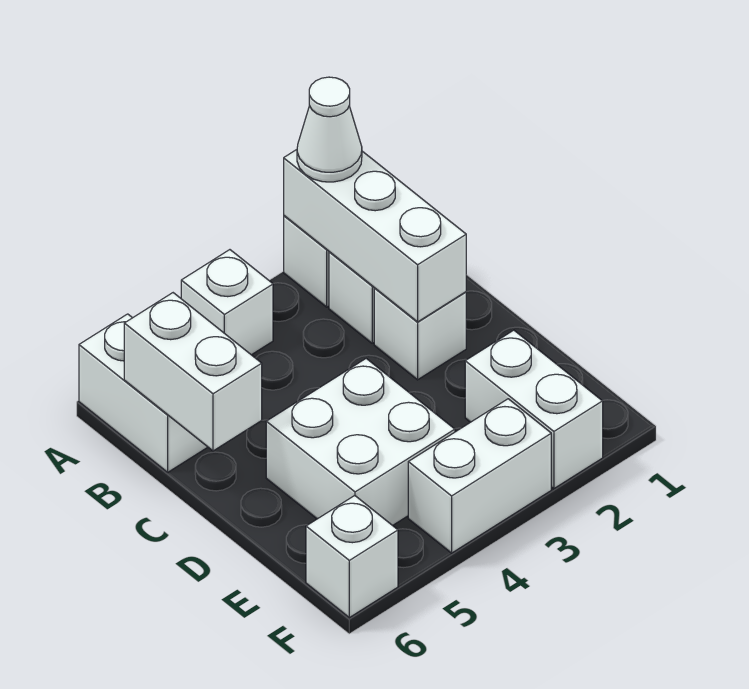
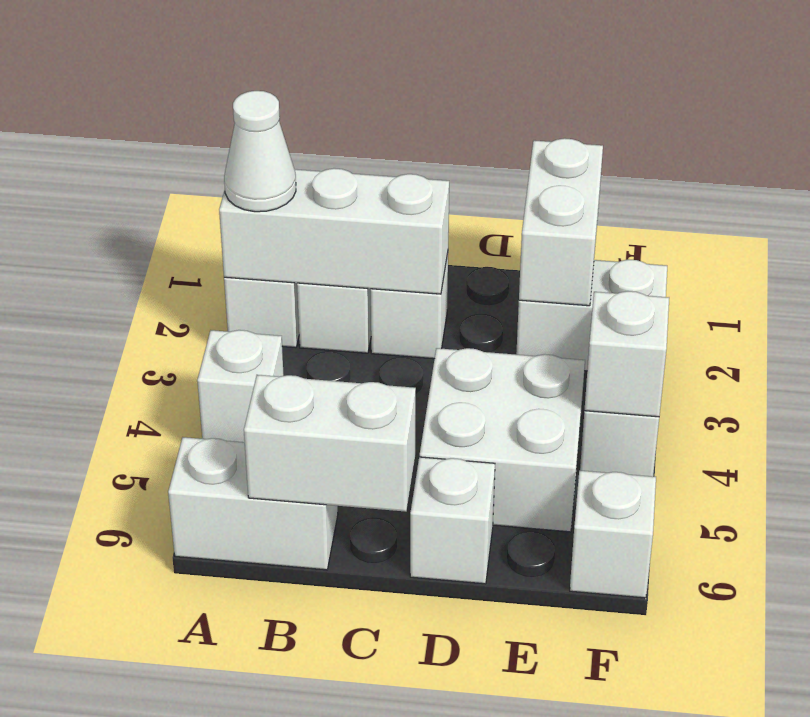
none -> white 1x1 brick [410,457,495,584]
none -> white 1x2 brick [519,138,603,306]
none -> white 1x1 brick [584,291,669,417]

